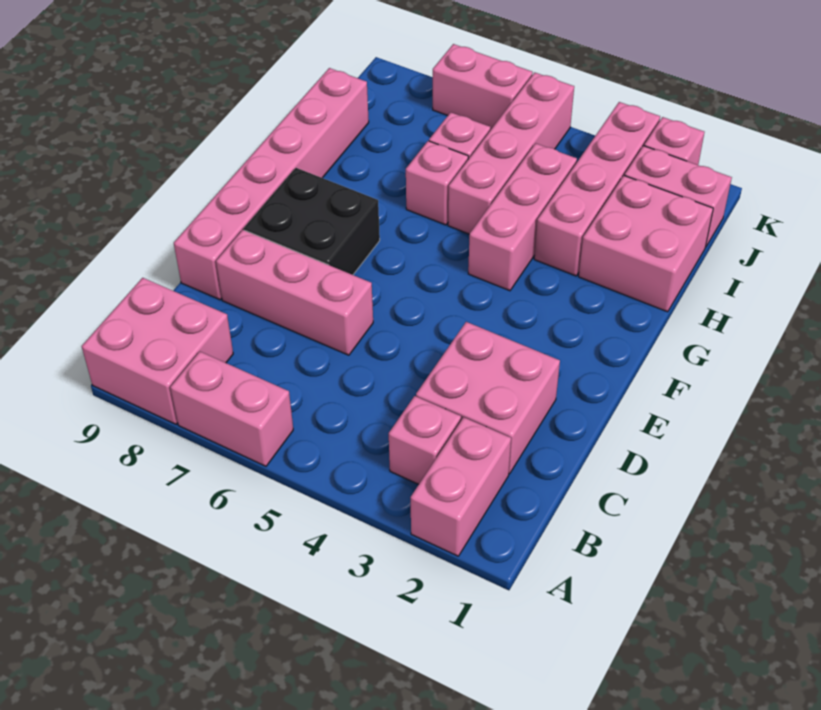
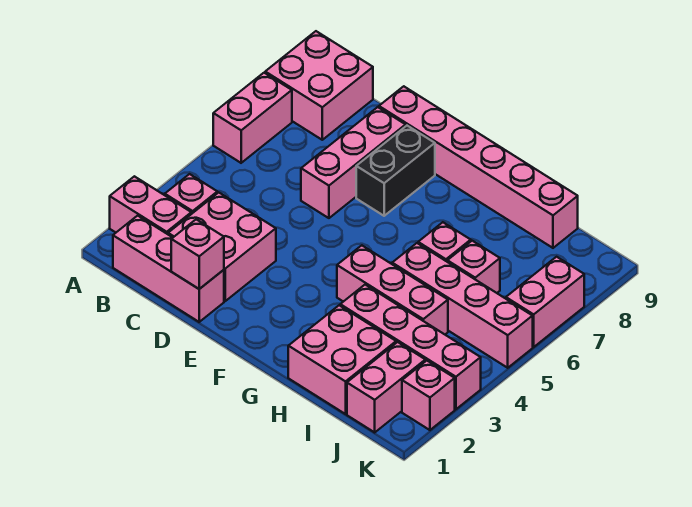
none -> pink 1x3 brick [113,216,224,322]
none -> pink 1x1 brick [171,219,224,289]
black 2x2 brick [244,168,380,275] -> black 1x2 brick [356,126,435,216]

